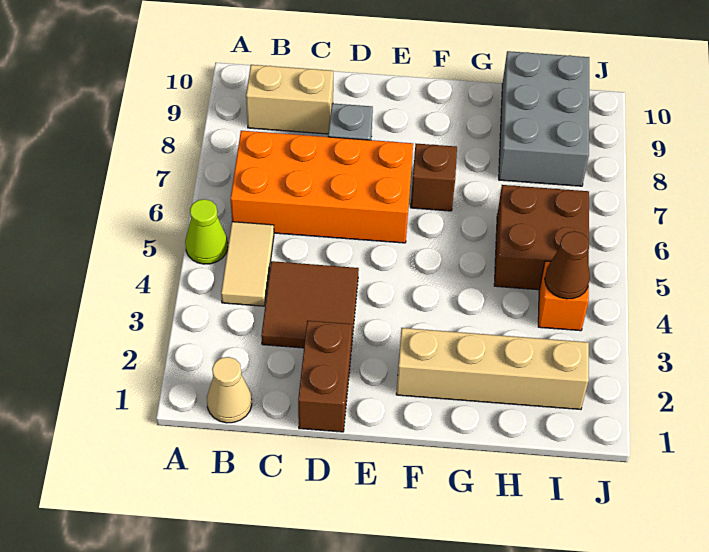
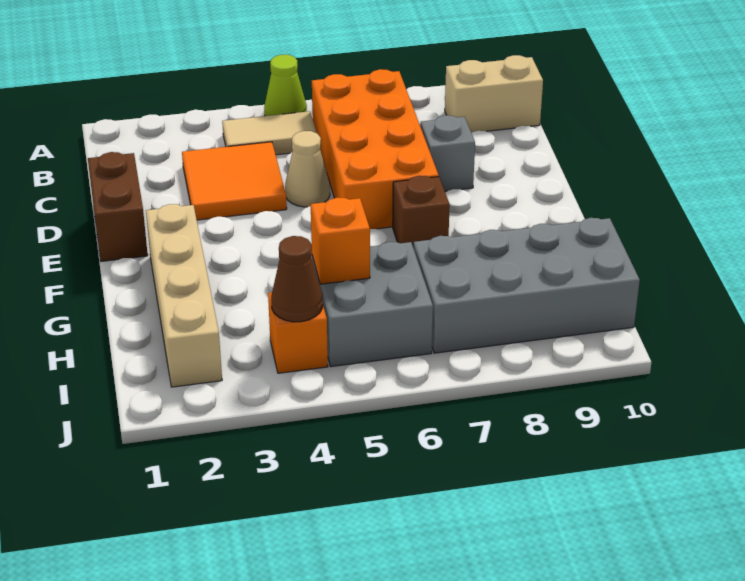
tan 1x1 cone [207,357,252,423] -> tan 1x1 cone moved to [285,131,330,207]
tan 1x2 brick [246,65,333,134] -> tan 1x2 brick turned to [445,55,543,133]
brown 2x2 tile [261,261,359,349] -> orange 2x2 tile [182,142,287,220]
brown 1x2 brick [298,321,352,432] -> brown 1x2 brick turned to [88,152,148,261]
brown 2x2 brick [494,185,589,290] -> grey 2x2 brick [312,242,433,367]
none -> orange 1x1 brick [311,198,370,284]
grey 2x3 brick [499,51,589,186] -> grey 2x4 brick [414,218,640,353]

